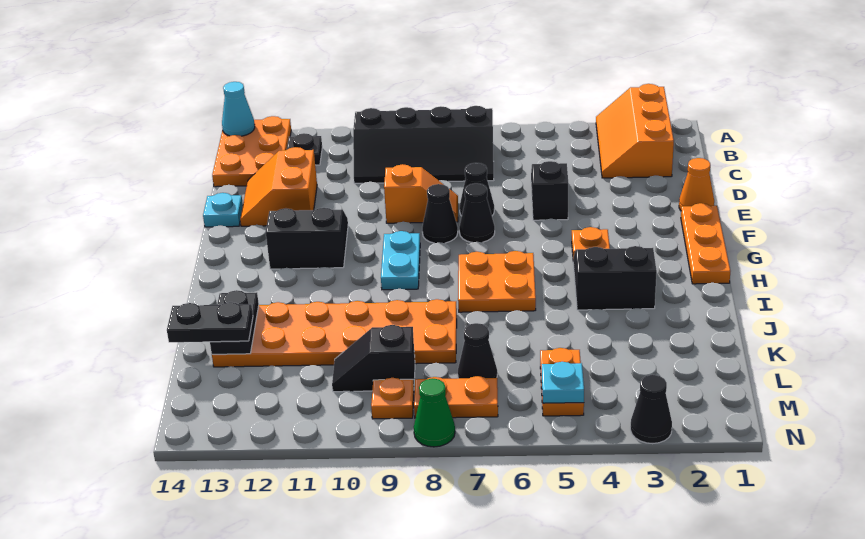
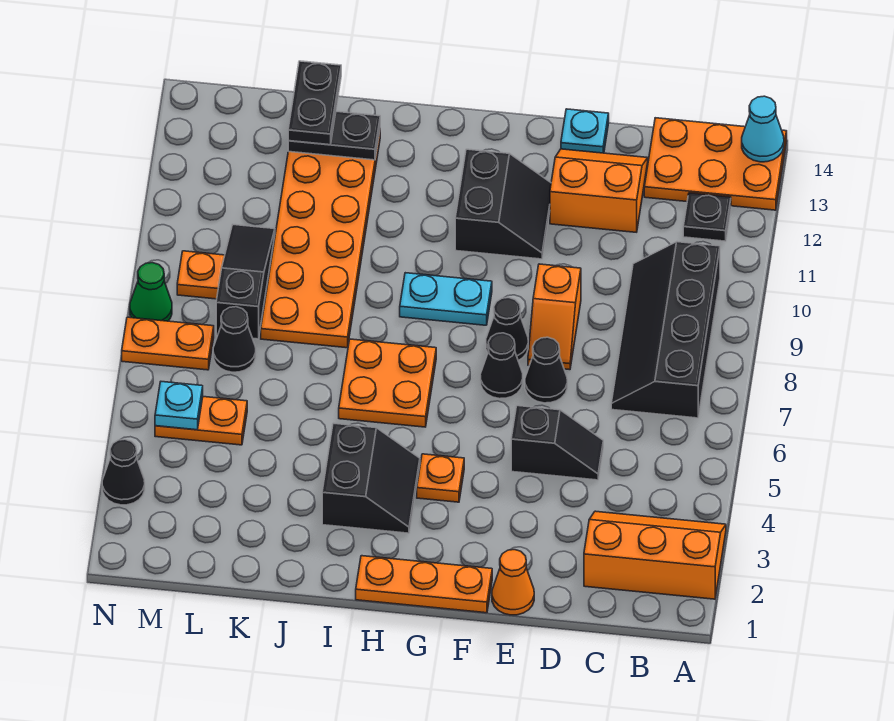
black 1x2 slope [332,325,415,392] -> black 1x3 slope [216,225,275,339]
orange 1x2 plate [414,376,498,418] -> orange 1x2 plate turned to [122,317,214,370]

